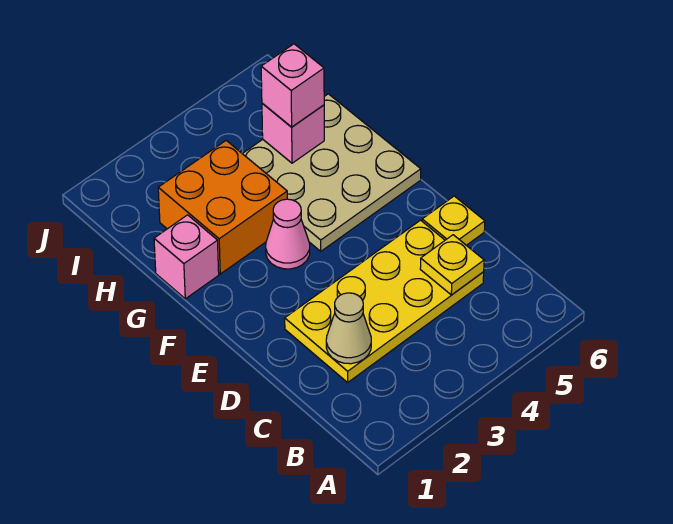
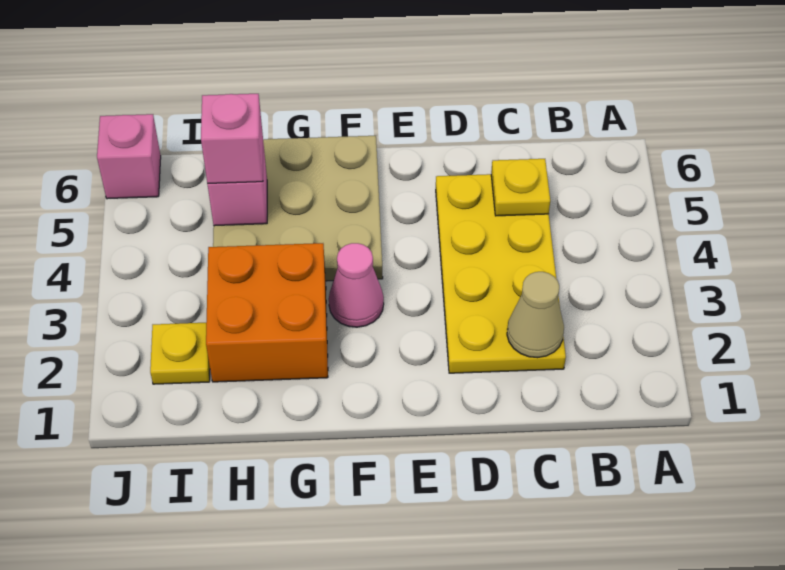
yellow 1x1 plate [422,196,485,245] -> yellow 1x1 plate moved to [150,323,210,384]
pink 1x1 brick [154,215,219,299] -> pink 1x1 brick moved to [97,114,161,199]

